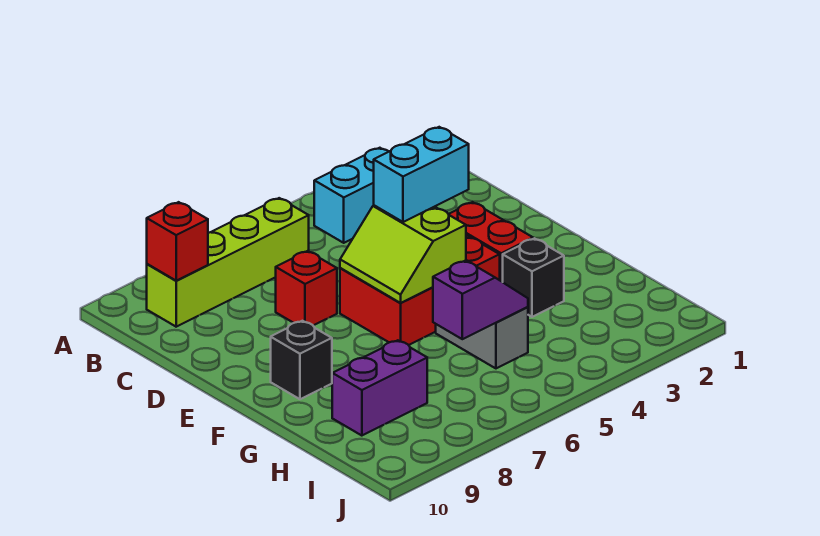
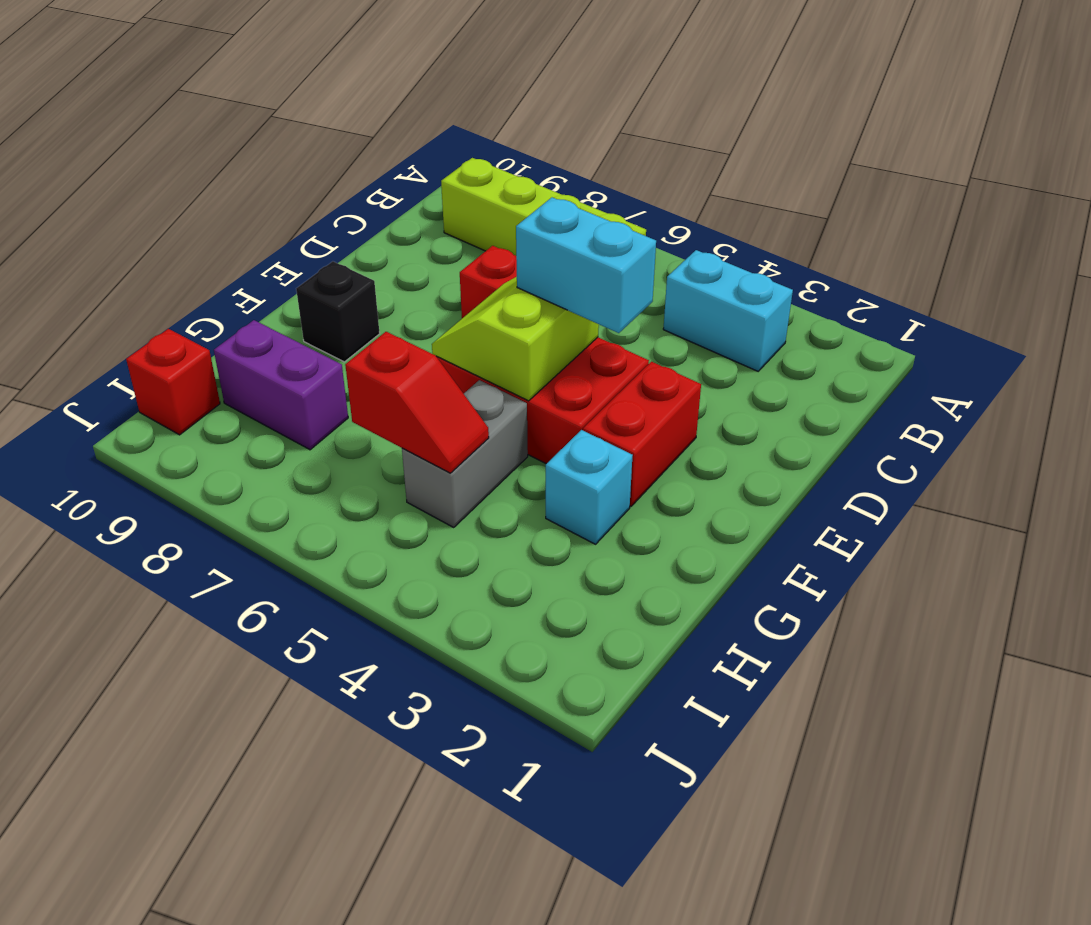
red 1x1 brick [147,202,208,281] -> red 1x1 brick moved to [126,329,220,435]
black 1x1 brick [503,238,564,317] -> cyan 1x1 brick [546,430,633,544]
purple 1x2 slope [433,260,528,339] -> red 1x2 slope [345,332,489,473]

